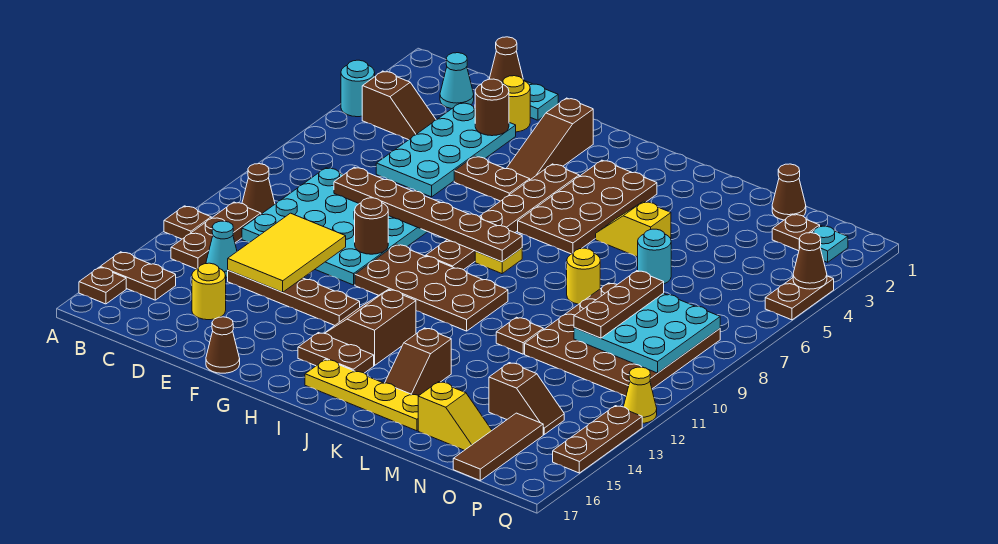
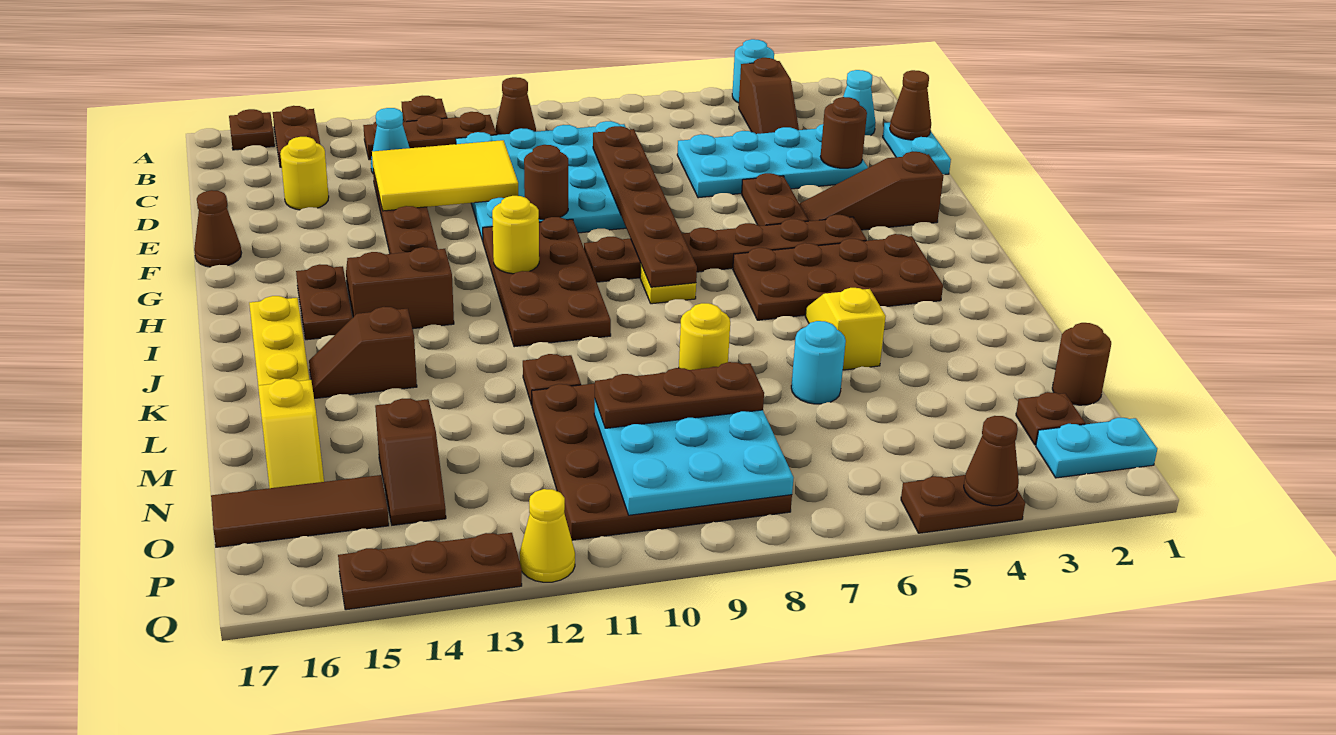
yellow 1x1 round brick [501,76,530,132] -> yellow 1x1 round brick moved to [492,196,539,274]
brown 1x1 cone [772,164,806,220] -> brown 1x1 round brick [1052,323,1111,405]
cyan 1x1 plate [811,226,848,262] -> cyan 1x2 plate [1036,418,1157,478]

